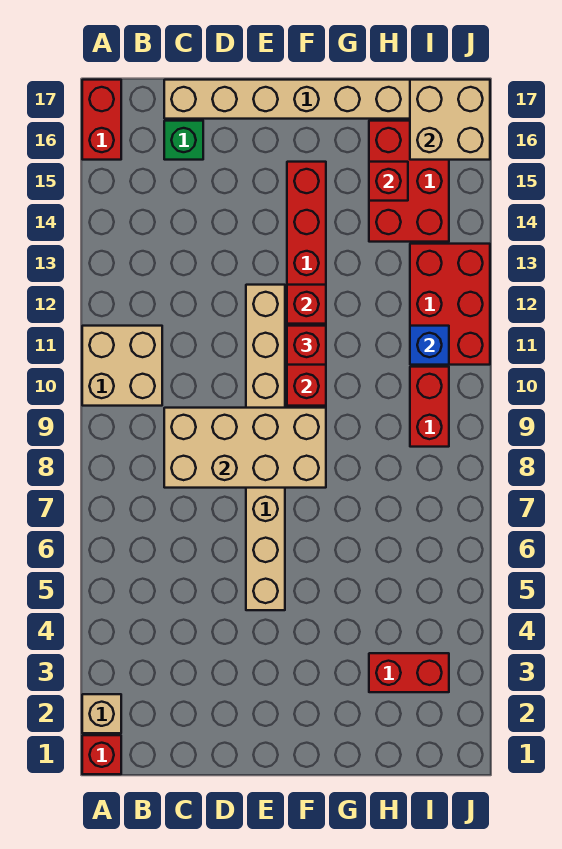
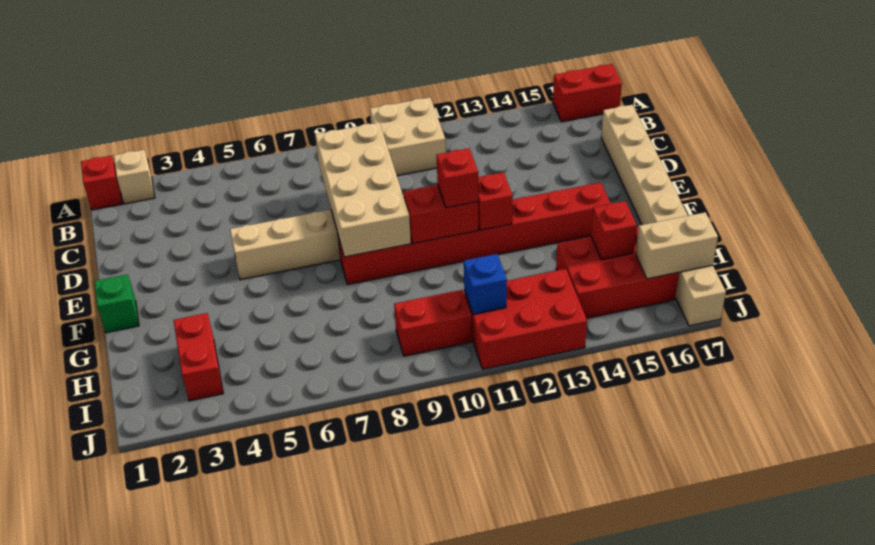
green 1x1 brick [164,121,203,160] -> green 1x1 brick moved to [94,274,139,333]
tan 2x2 brick [410,80,490,160] -> tan 1x2 brick [636,212,718,279]

